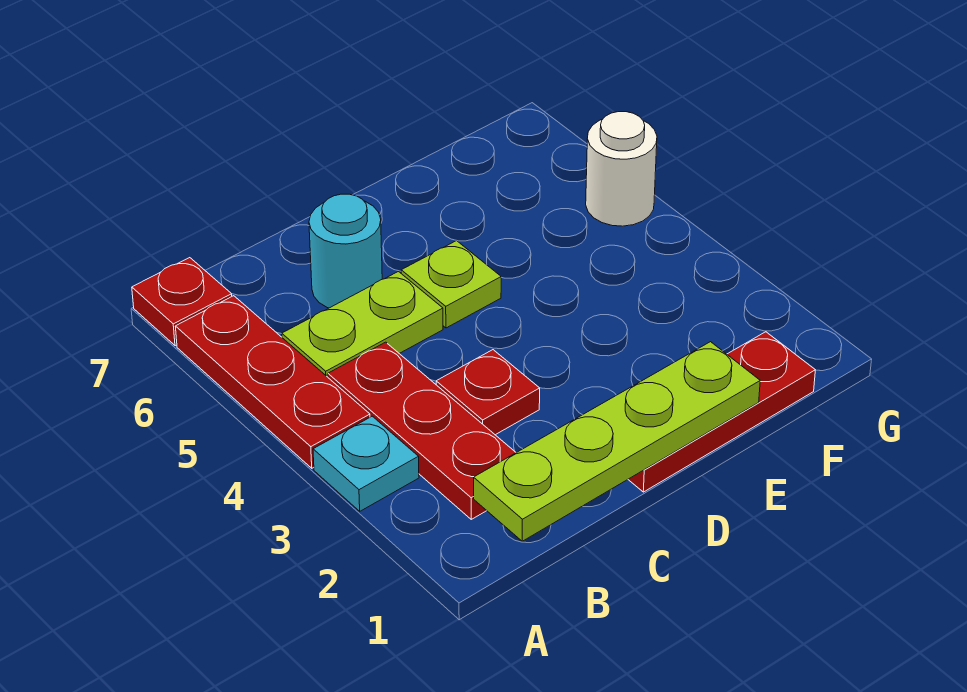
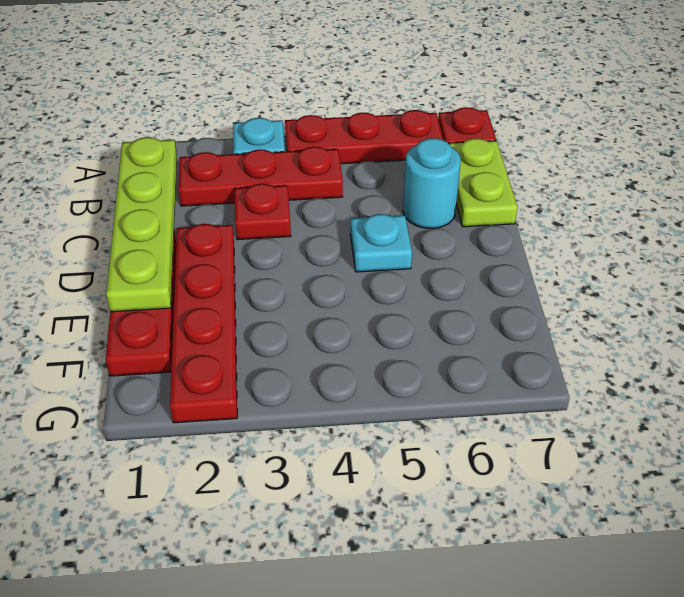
lime 1x2 plate [282,272,443,377] -> lime 1x2 plate moved to [448,138,518,227]
none -> red 1x4 plate [170,224,237,423]
lime 1x1 plate [401,241,501,328] -> cyan 1x1 plate [350,214,412,272]
white 1x1 round brick [586,112,657,226] -> none

